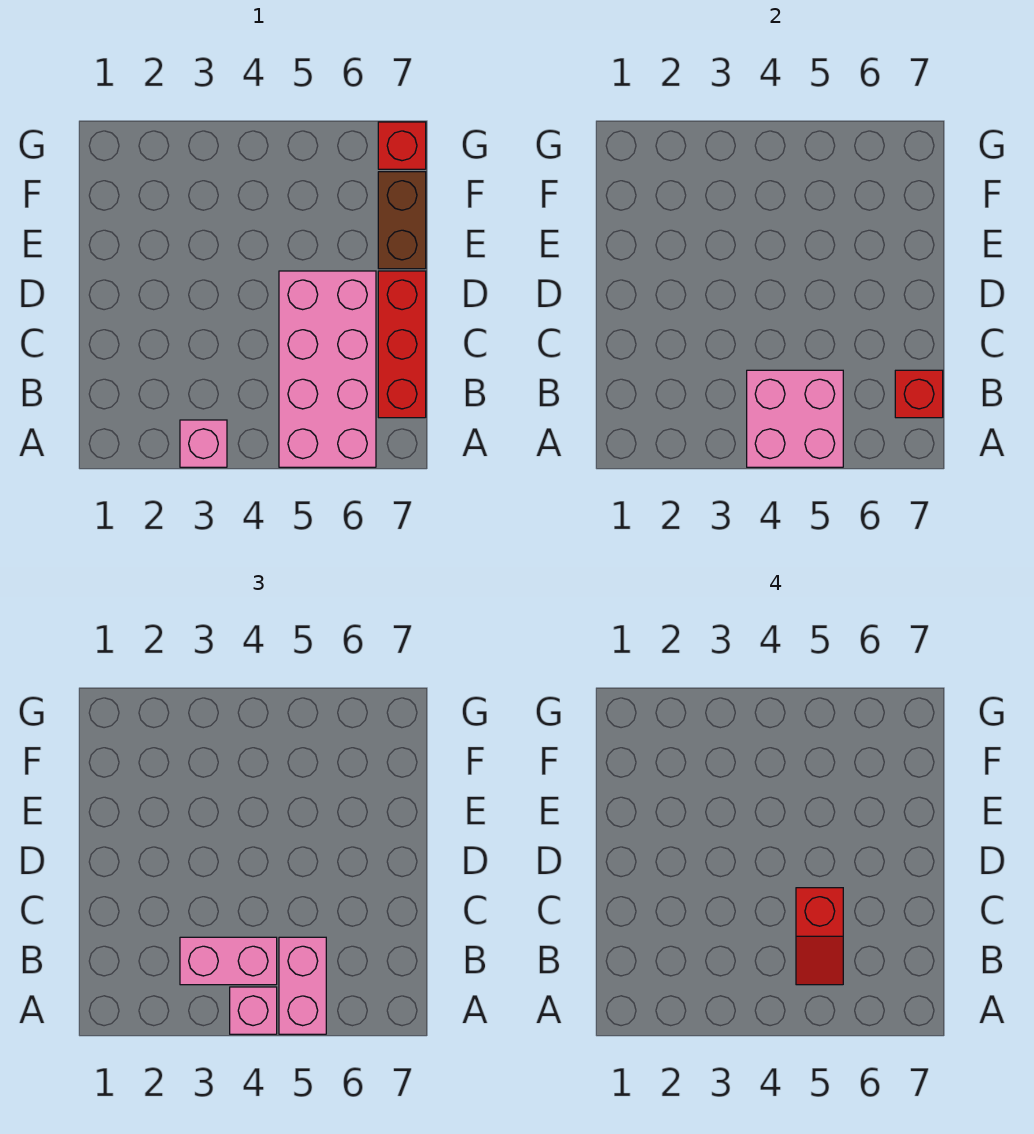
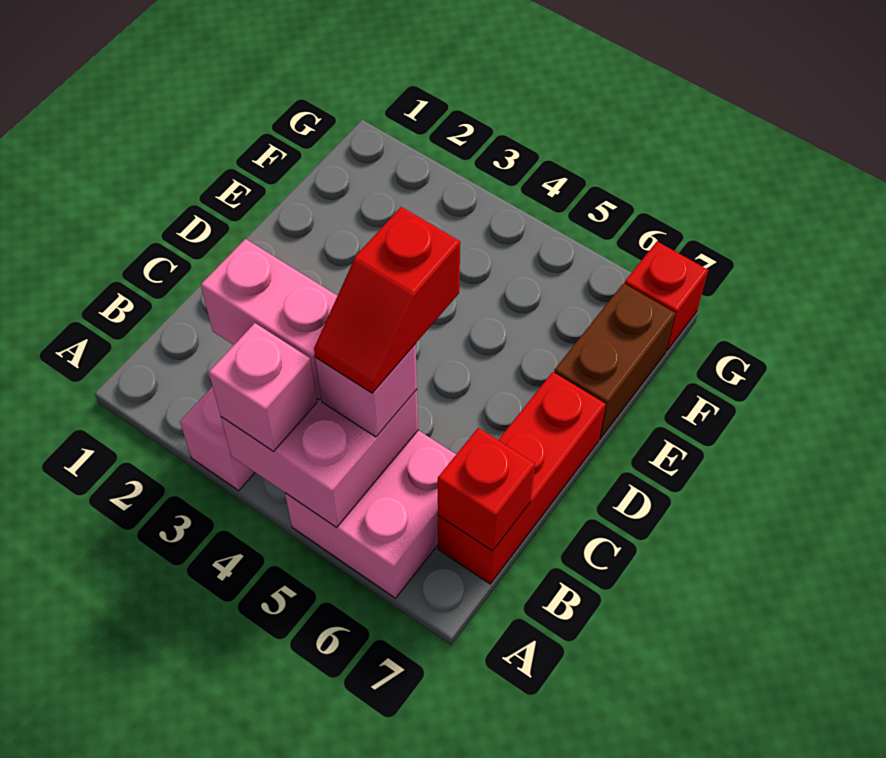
pink 2x4 brick [279,271,376,467] -> pink 2x2 brick [285,430,456,598]
pink 1x2 brick [279,937,326,1034] -> pink 1x1 brick [315,344,417,437]

